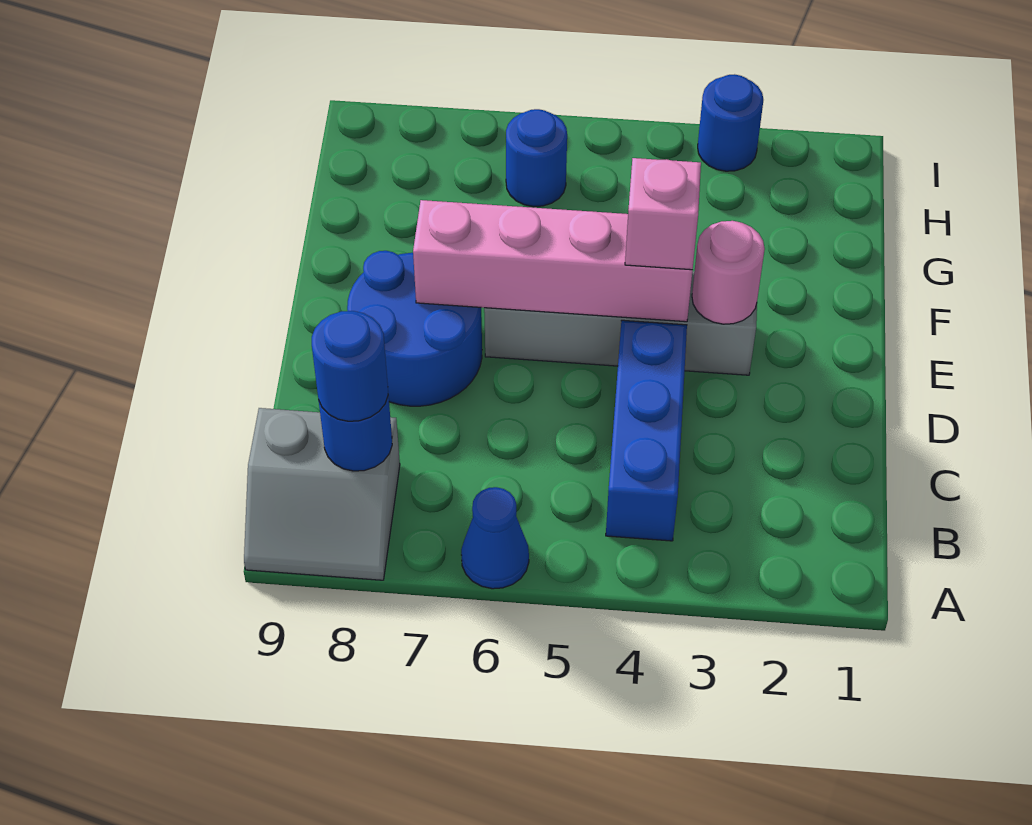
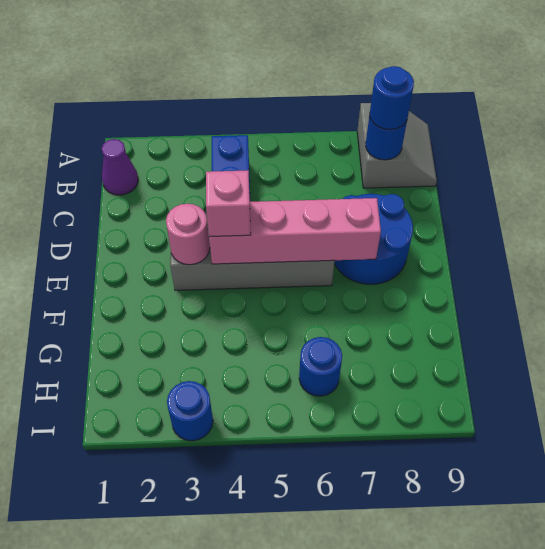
blue 1x1 cone [461,487,529,589] -> none
grey 2x2 slope [244,408,400,580] -> grey 2x2 slope turned to [357,103,437,188]
none -> purple 1x1 cone [101,139,138,195]

